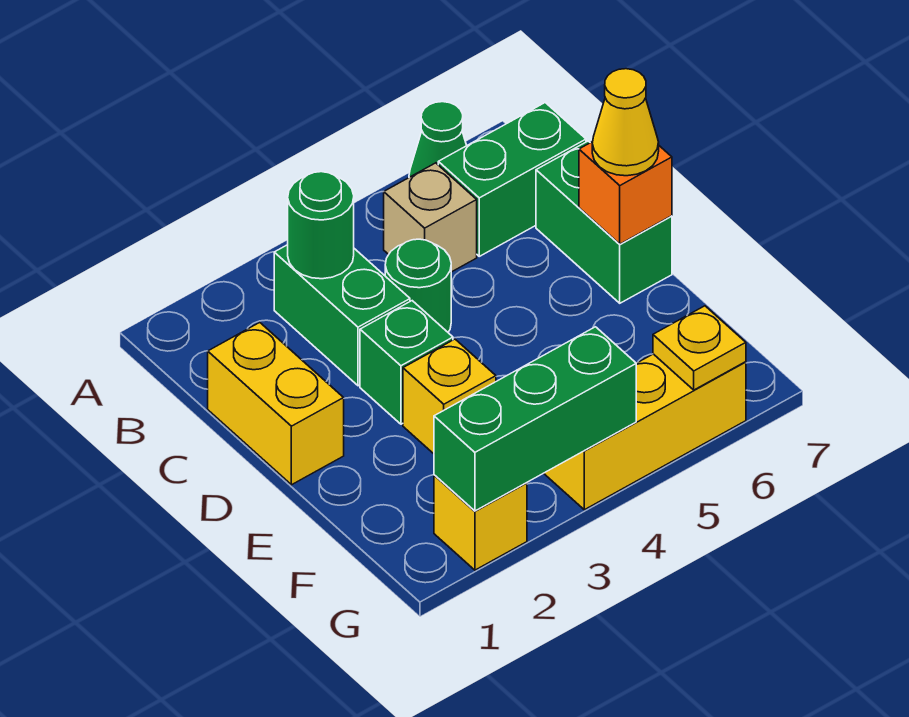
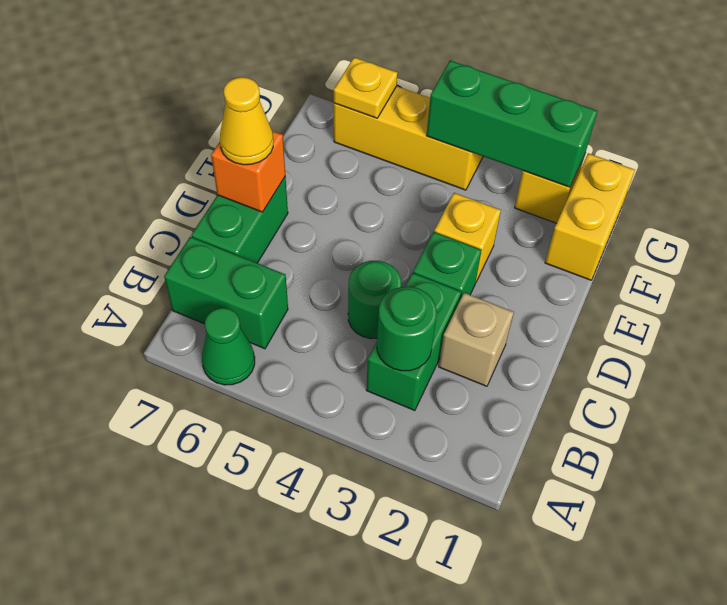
tan 1x1 brick [384,163,477,272] -> tan 1x1 brick moved to [439,293,514,386]
yellow 1x2 brick [208,322,344,485] -> yellow 1x2 brick moved to [545,153,635,280]

